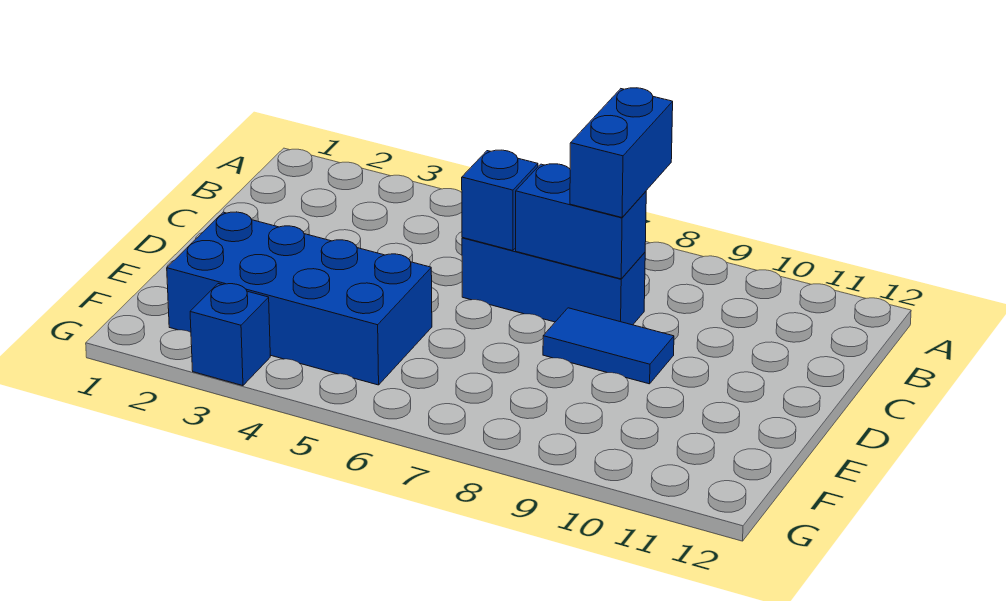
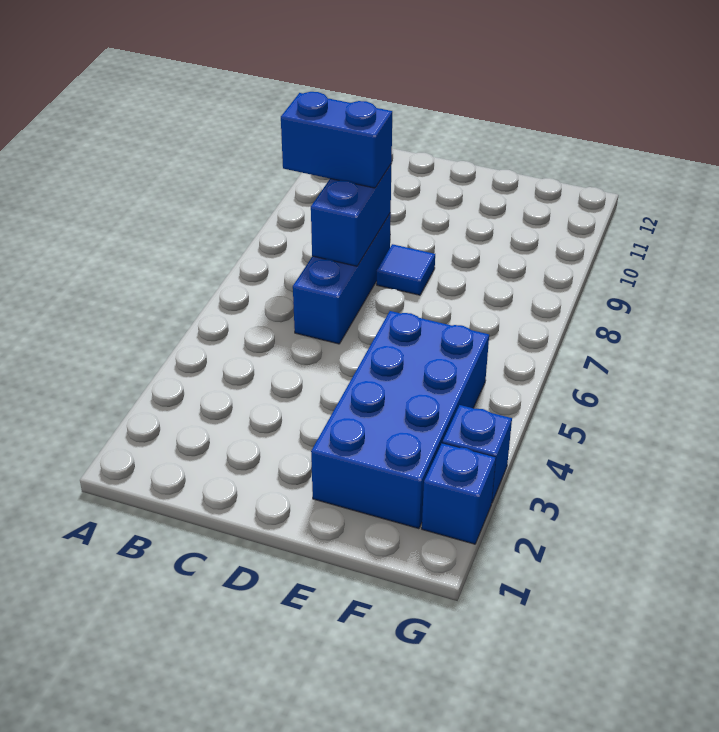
blue 1x1 brick [462,150,538,251] -> blue 1x1 brick moved to [422,443,496,544]
blue 1x2 tile [543,308,674,384] -> blue 1x1 tile [377,244,435,295]

